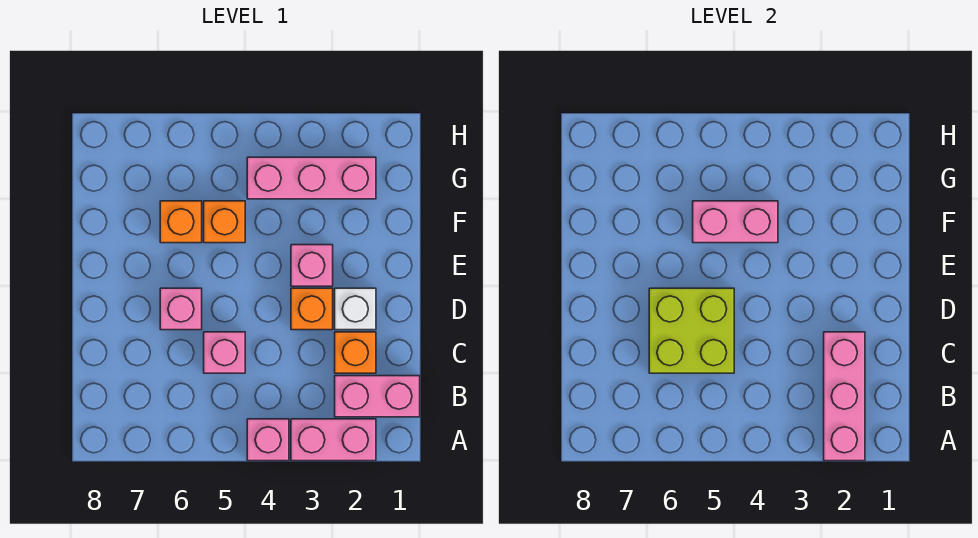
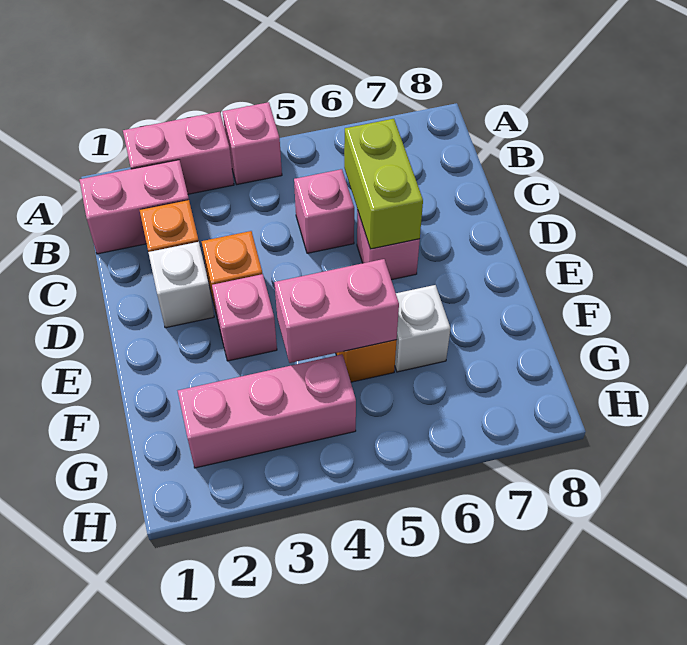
pink 1x3 brick [824,332,865,461] -> none
lime 2x2 brick [649,288,734,373] -> lime 1x2 brick [344,119,423,249]
orange 1x1 brick [160,201,202,243] -> white 1x1 brick [395,285,451,372]

